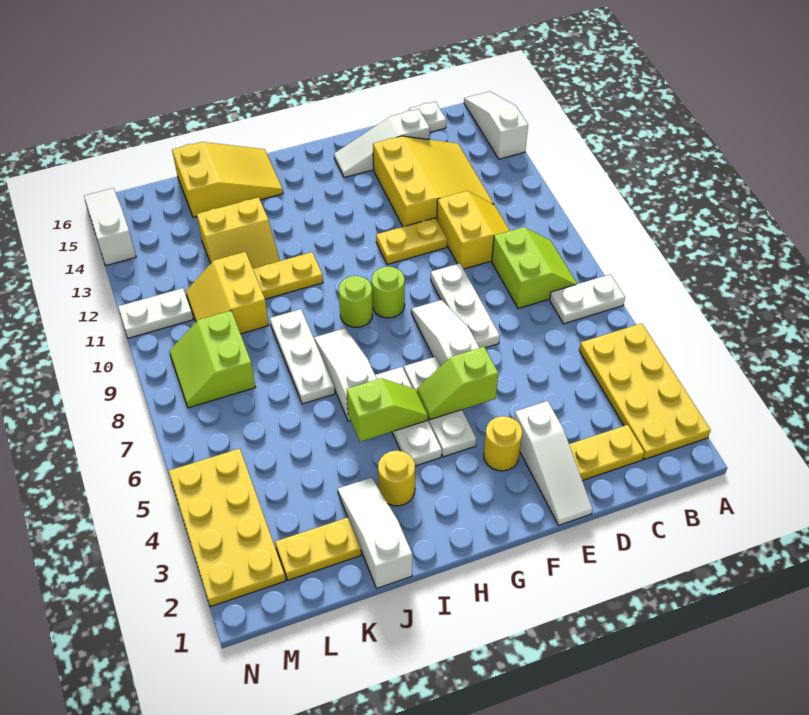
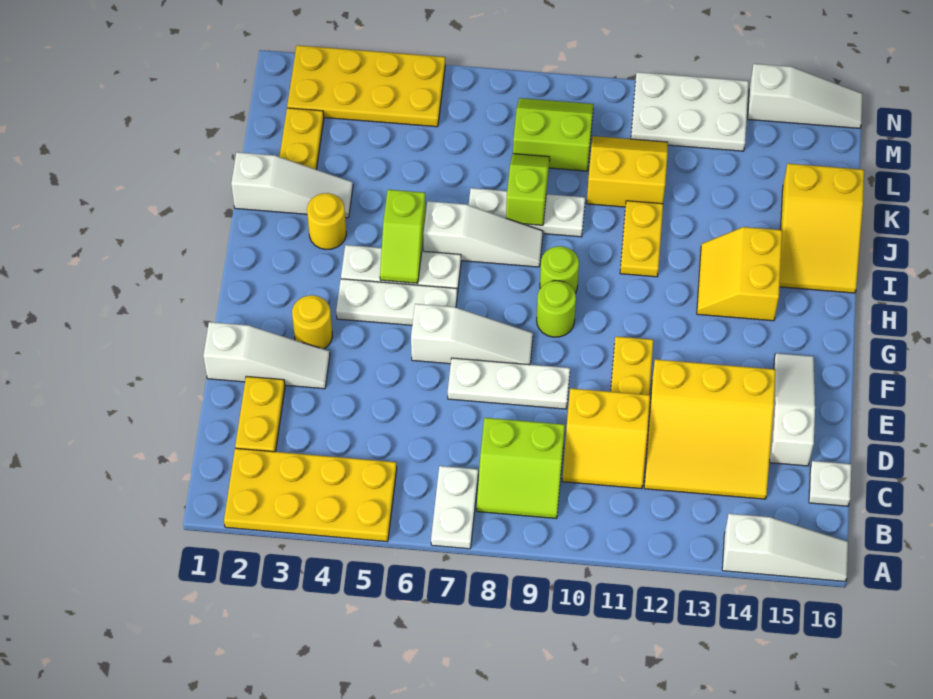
white 1x3 slope [514,401,593,525] -> white 1x3 slope turned to [203,322,330,389]
lime 1x2 slope [417,347,498,420] -> lime 1x2 slope moved to [506,154,550,225]
yellow 2x2 slope [197,197,280,268] -> yellow 2x2 slope moved to [697,227,782,321]
white 1x2 plate [118,288,193,338] -> white 2x3 plate [631,72,749,151]

